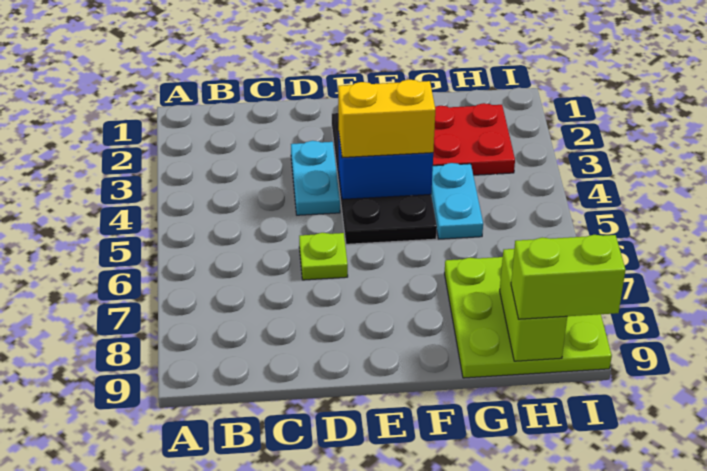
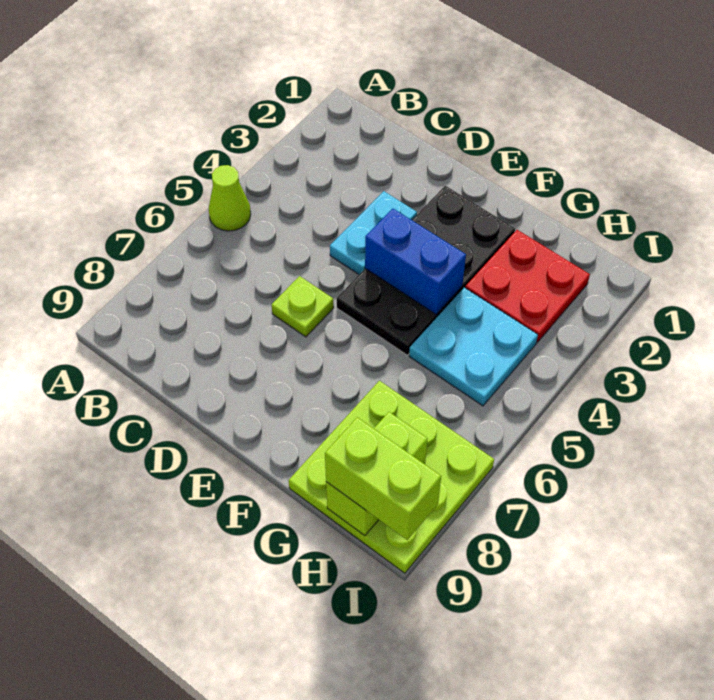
none -> lime 1x1 cone [209,165,251,231]
yellow 1x2 brick [338,80,435,158] -> none
cyan 1x2 plate [431,163,483,239] -> cyan 2x2 plate [409,288,538,406]

